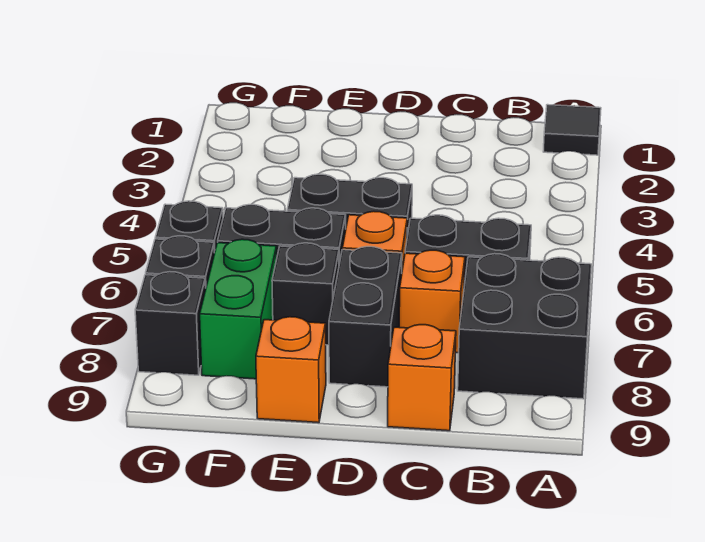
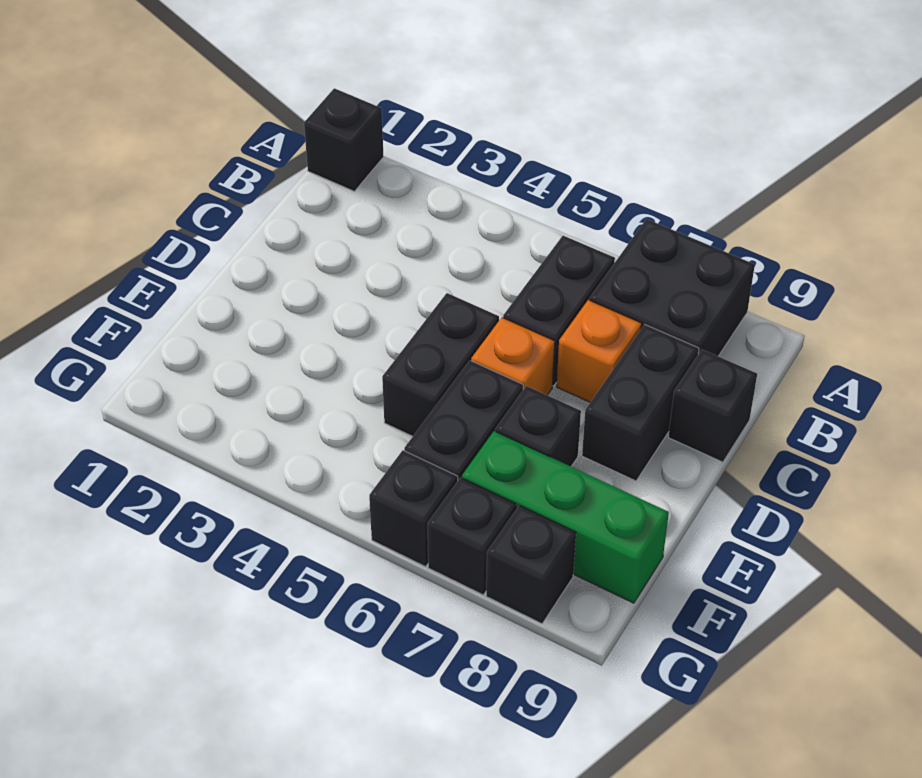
black 1x1 tile [543,105,601,155] -> black 1x1 brick [304,88,384,191]
orange 1x1 brick [388,325,456,431] -> black 1x1 brick [668,350,757,462]
black 1x2 brick [329,247,402,387] -> black 1x2 brick turned to [582,324,699,481]
orange 1x1 brick [256,317,326,423] -> none
green 1x2 brick [200,239,277,379] -> green 1x3 brick [462,431,669,603]

